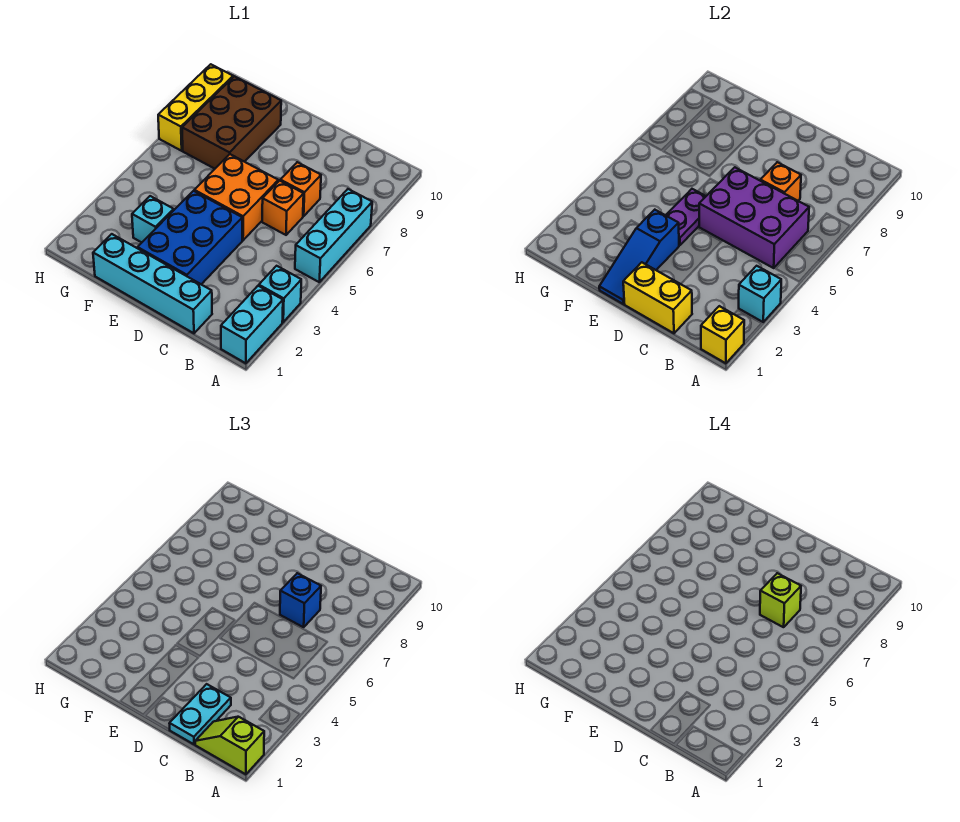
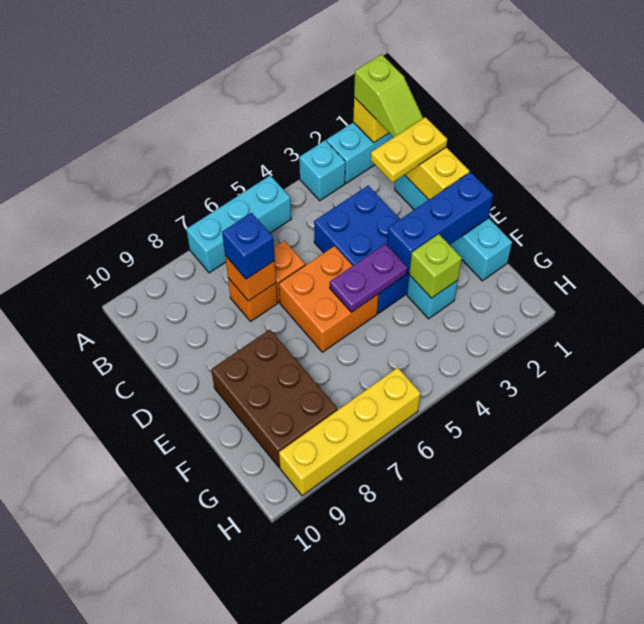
cyan 1x1 brick [739,266,781,322] -> none
purple 2x3 brick [699,167,809,268] -> none
cyan 1x2 plate [169,684,231,744] -> yellow 1x2 plate [371,117,447,182]
lime 1x1 brick [760,573,801,627] -> lime 1x1 brick moved to [409,234,462,298]
blue 2x3 brick [138,191,242,284] -> blue 2x3 brick turned to [314,186,409,313]
blue 1x3 slope [599,210,679,304] -> blue 1x3 brick [387,172,493,273]
brown 2x3 brick [182,76,281,169] -> brown 2x3 brick turned to [211,330,337,468]
yellow 1x3 brick [158,64,233,151] -> yellow 1x4 brick [279,367,421,496]

